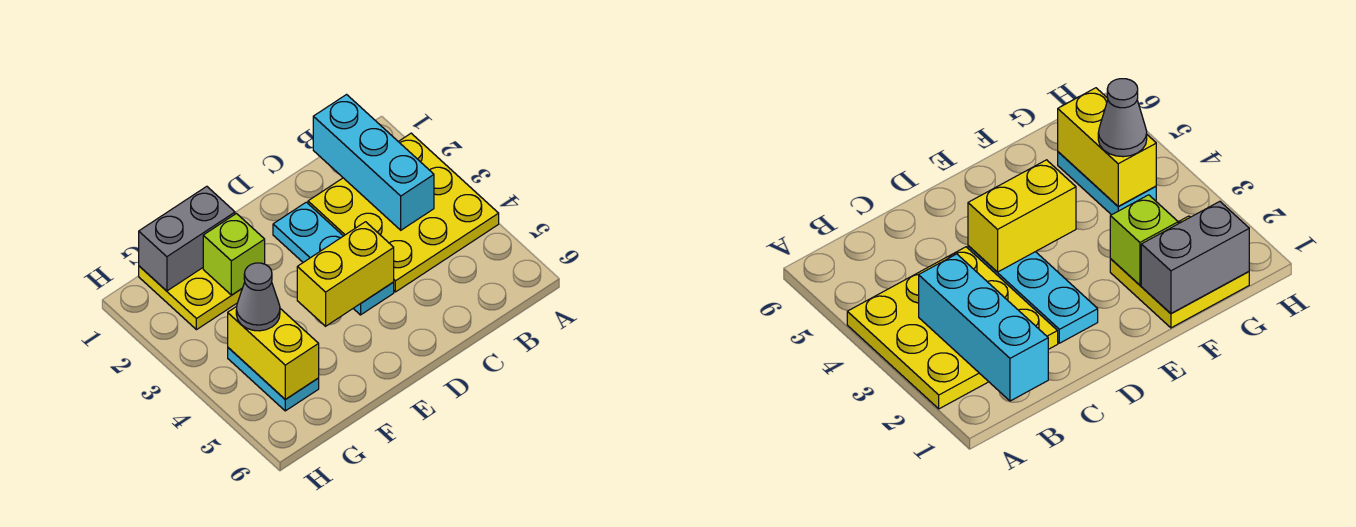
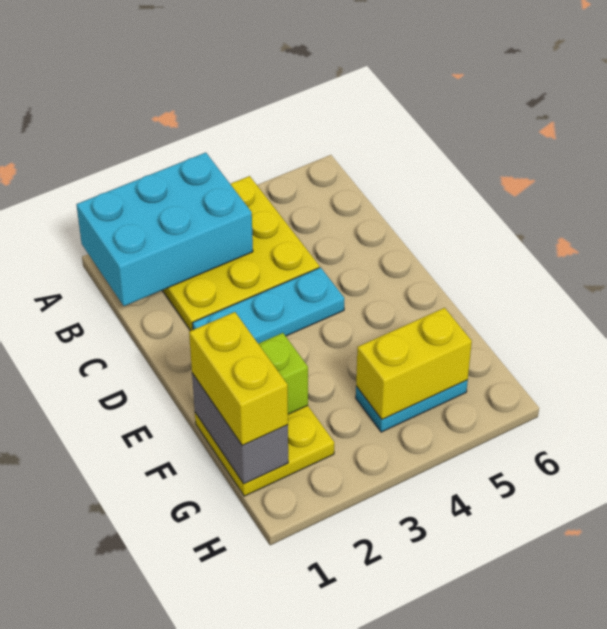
cyan 1x3 brick [313,95,434,230] -> cyan 2x3 brick [76,153,253,306]
yellow 1x2 brick [297,222,394,326] -> yellow 1x2 brick moved to [189,312,288,445]
grey 1x1 cone [236,263,280,331] -> none

